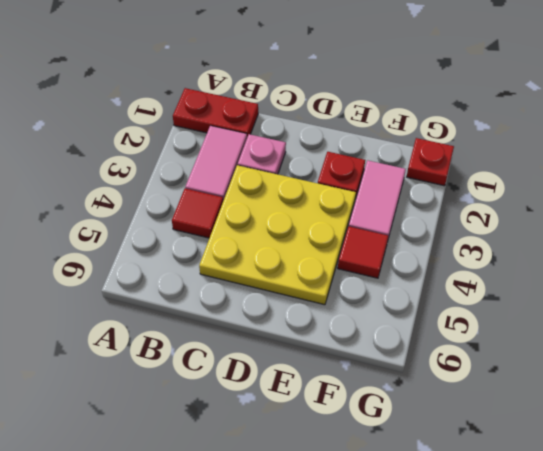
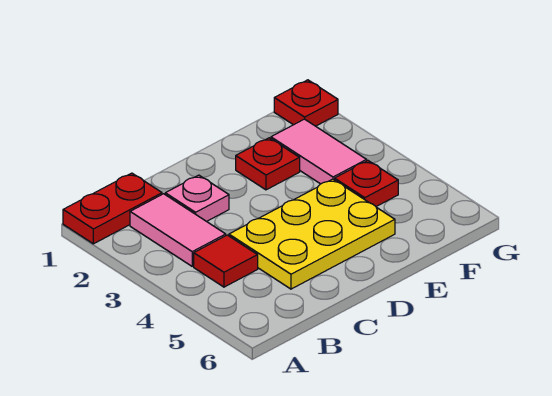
yellow 3x3 plate [199,165,356,305] -> yellow 2x3 plate [229,179,395,289]
red 1x1 tile [338,226,388,278] -> red 1x1 plate [335,161,398,206]

